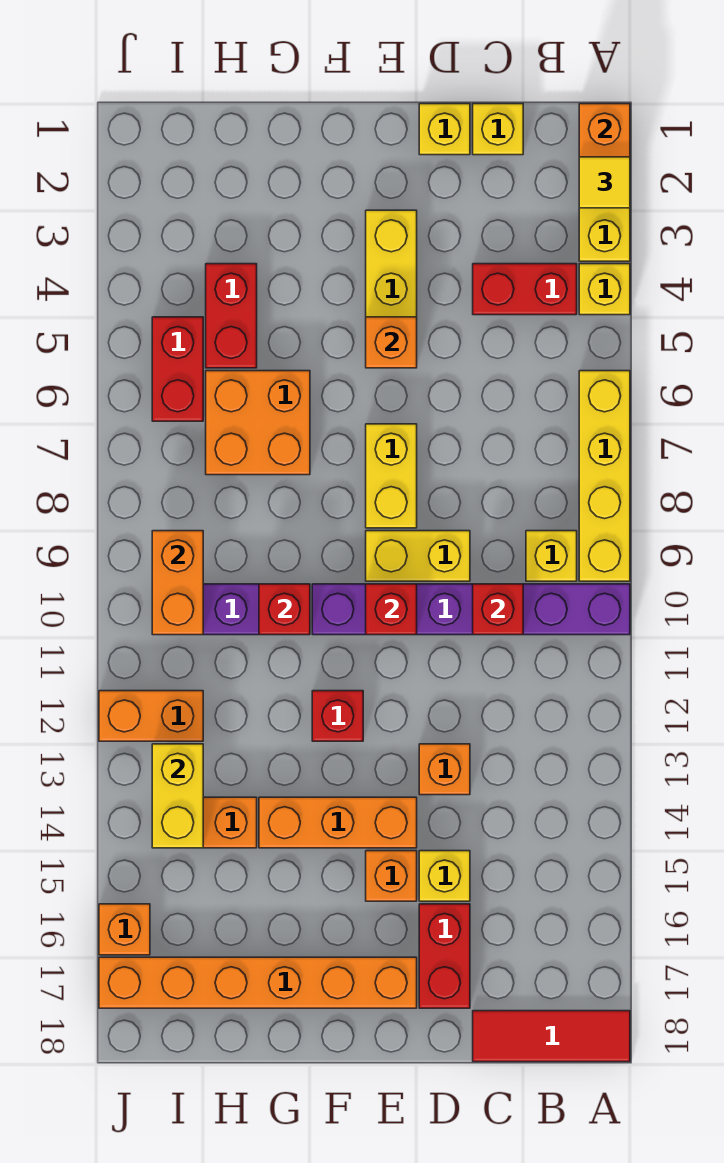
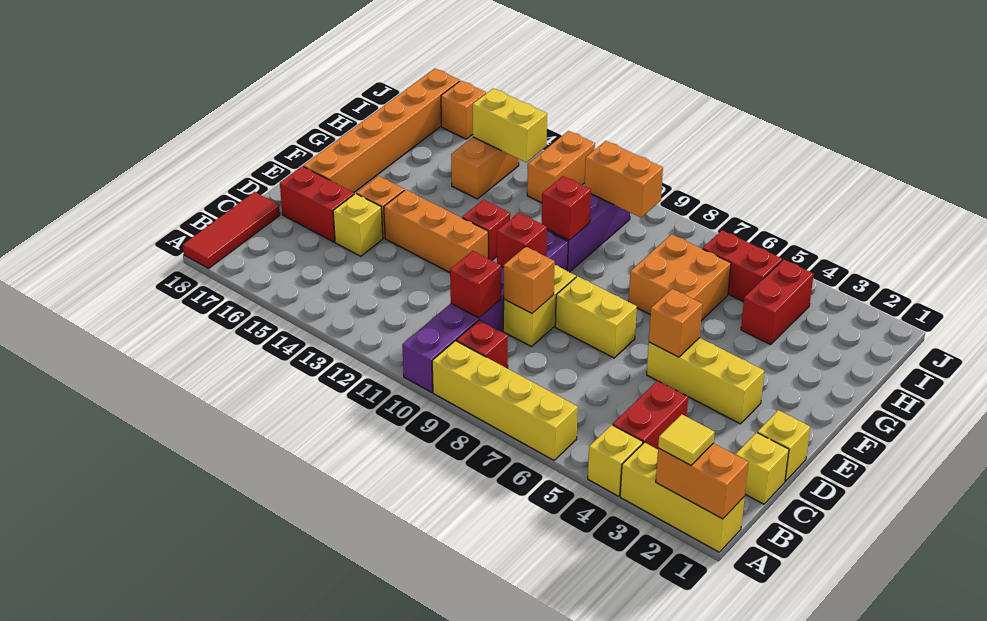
yellow 1x1 brick [526,531,577,581] -> red 1x1 brick [456,320,508,368]
orange 1x1 brick [419,744,470,795] -> orange 1x1 brick moved to [504,247,555,313]
orange 1x3 brick [259,797,417,848] -> orange 1x3 brick turned to [384,190,488,272]
red 1x2 brick [206,264,257,368] -> red 1x2 brick turned to [741,260,814,345]

